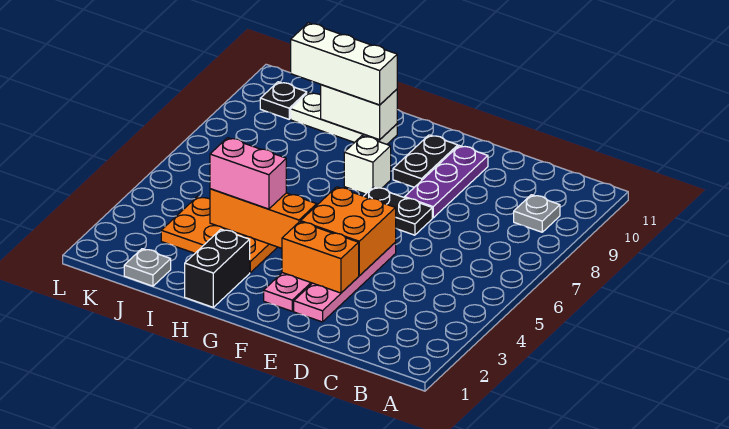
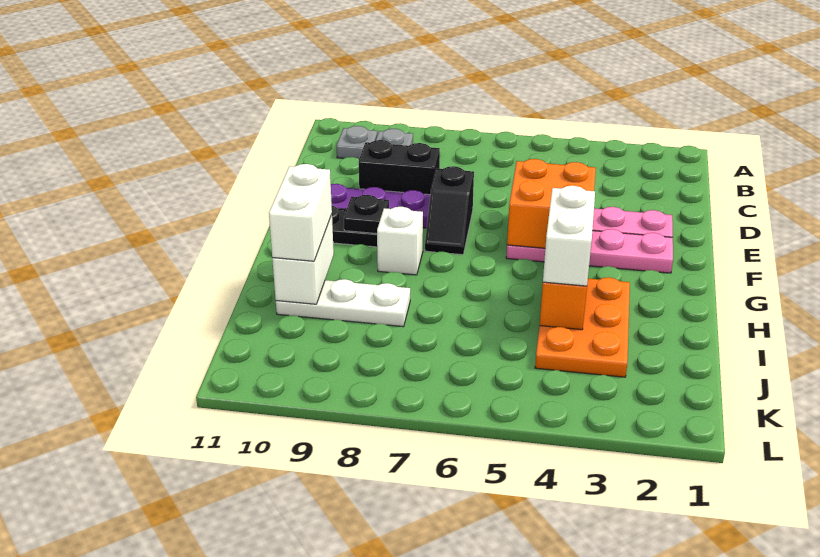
orange 1x2 brick [282,222,359,293] -> none
black 1x2 plate [364,187,432,235] -> black 1x2 slope [425,166,474,255]
black 1x2 brick [185,229,250,307] -> black 1x2 brick moved to [359,140,440,195]
pink 1x2 brick [210,138,286,209] -> white 1x2 brick [543,186,595,286]
white 1x3 plate [291,92,397,144] -> white 1x3 plate turned to [276,279,410,327]
white 1x3 brick [291,23,397,105] -> white 1x2 brick [269,164,332,261]
grey 1x1 plate [124,249,171,286] -> grey 1x1 plate moved to [337,126,377,159]
black 1x1 plate [260,82,307,119] -> black 1x1 plate moved to [344,195,389,234]

